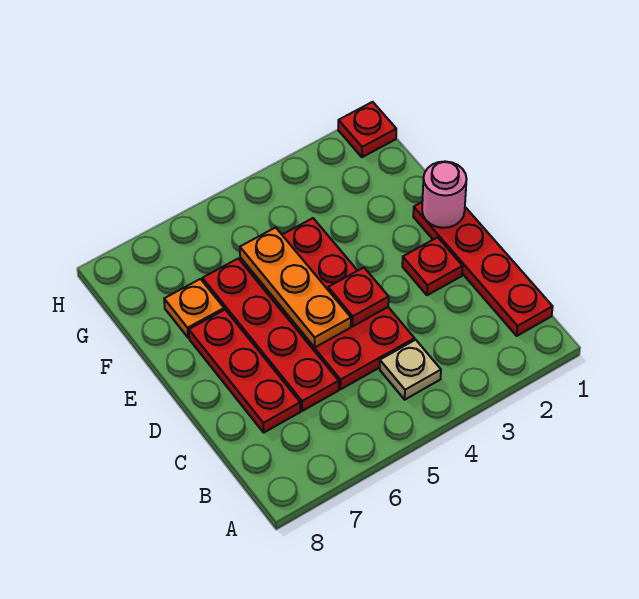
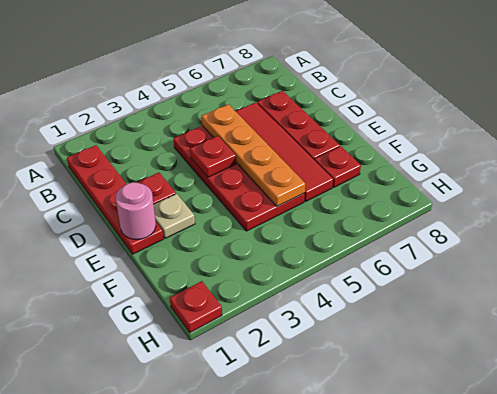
tan 1x1 plate [380,340,441,400] -> tan 1x1 plate moved to [154,194,195,238]
red 1x4 plate [202,259,339,411] -> red 1x4 tile [236,102,333,201]
orange 1x3 plate [240,227,351,348] -> orange 1x4 plate [202,104,305,206]
orange 1x1 plate [164,279,224,338] -> red 1x1 plate [315,146,361,187]

